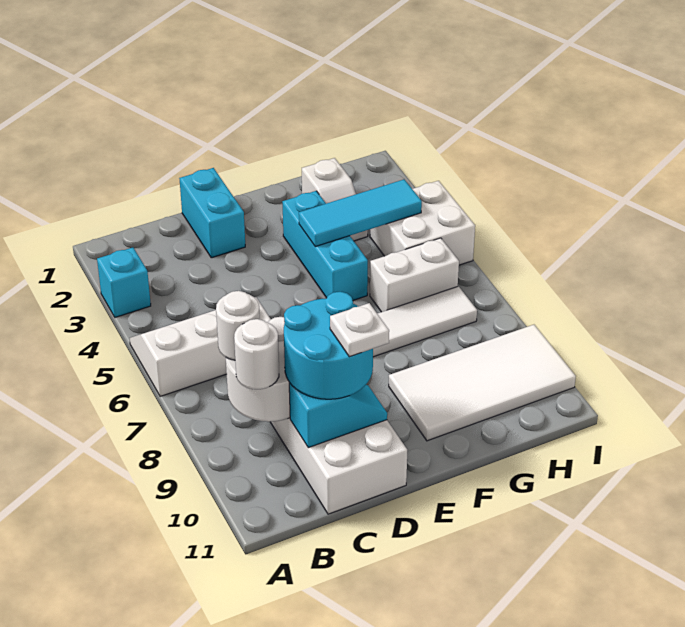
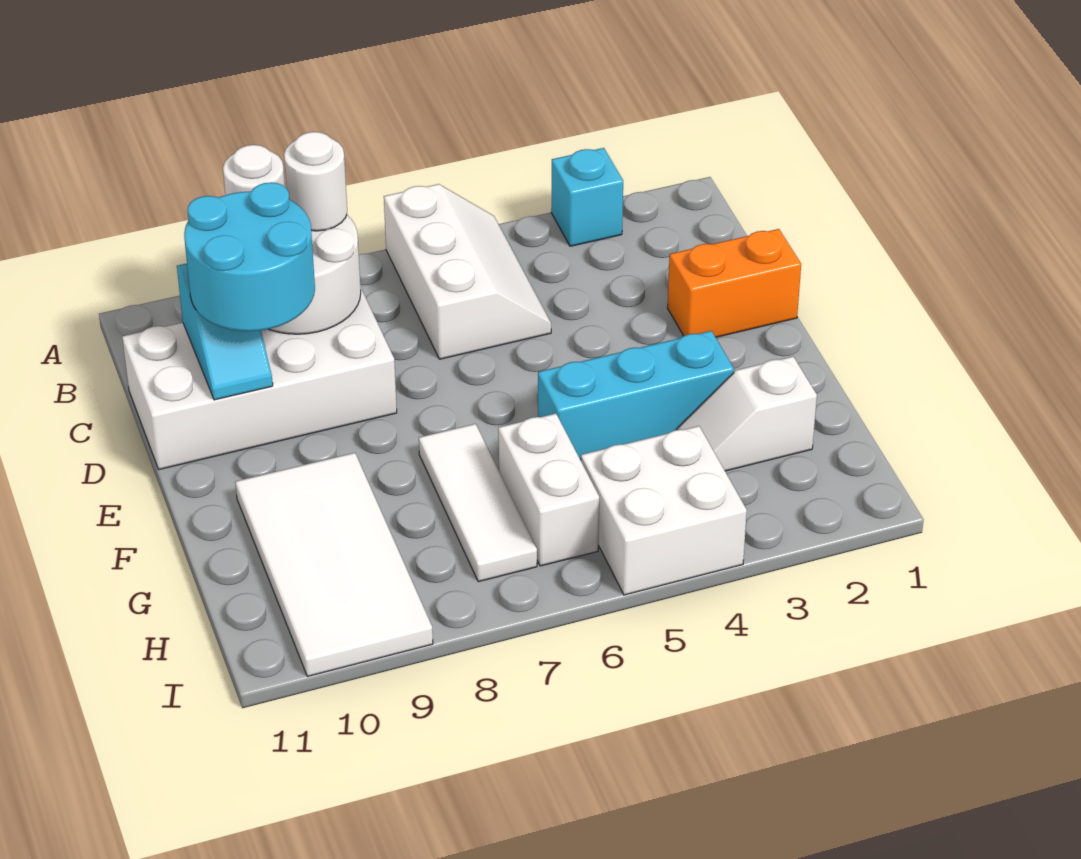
cyan 1x2 brick [179,168,245,258] -> orange 1x2 brick [668,229,801,337]
white 1x1 plate [330,303,389,357] -> none
cyan 1x3 tile [299,180,422,247] -> none

